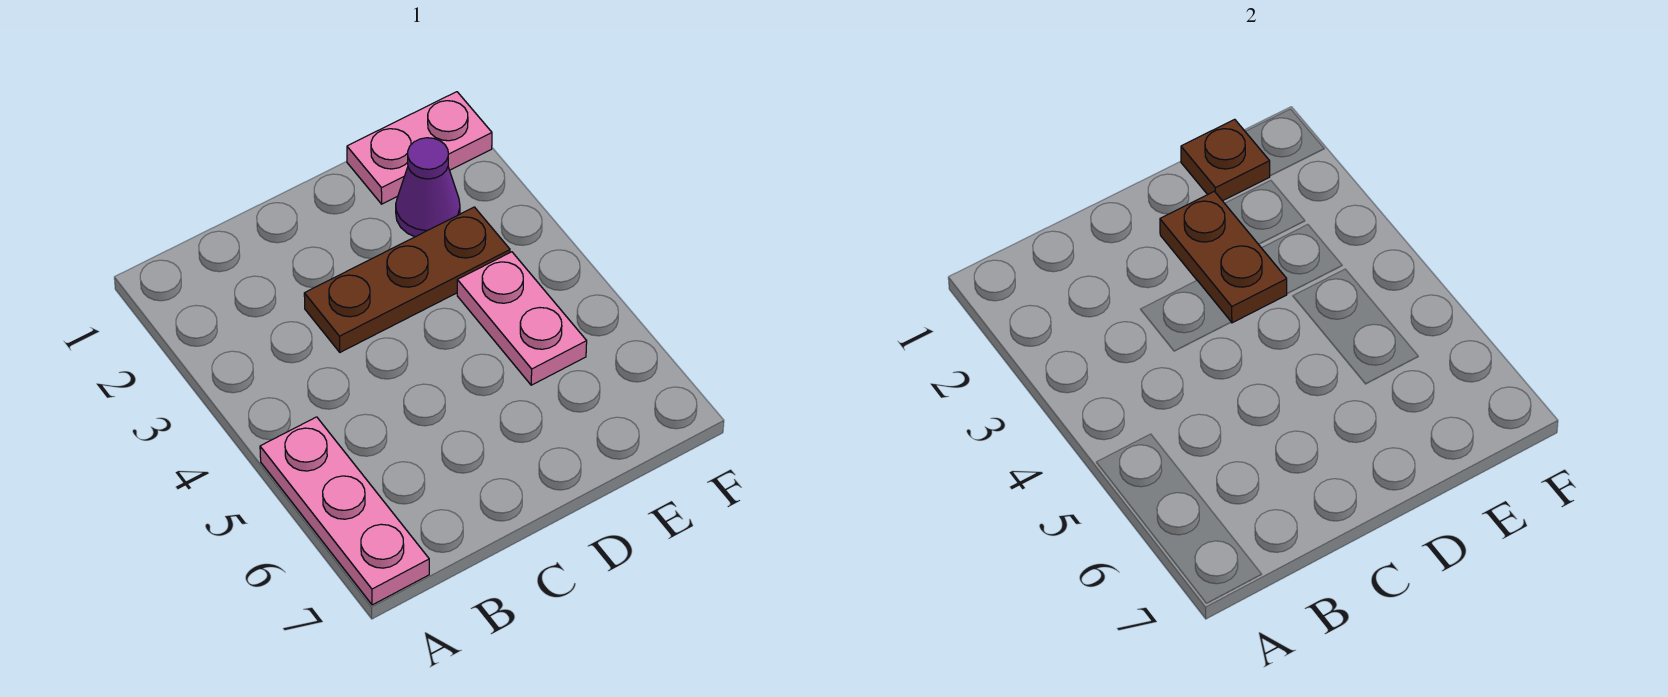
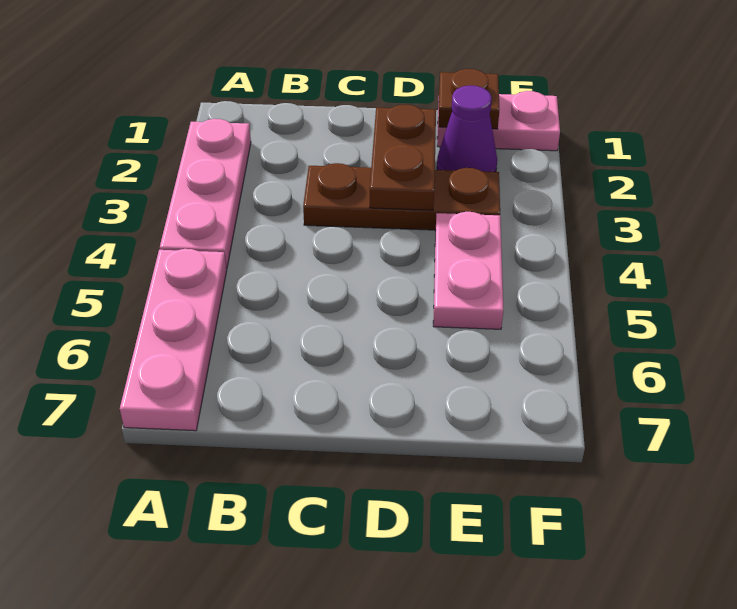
none -> pink 1x3 plate [160,119,251,269]

